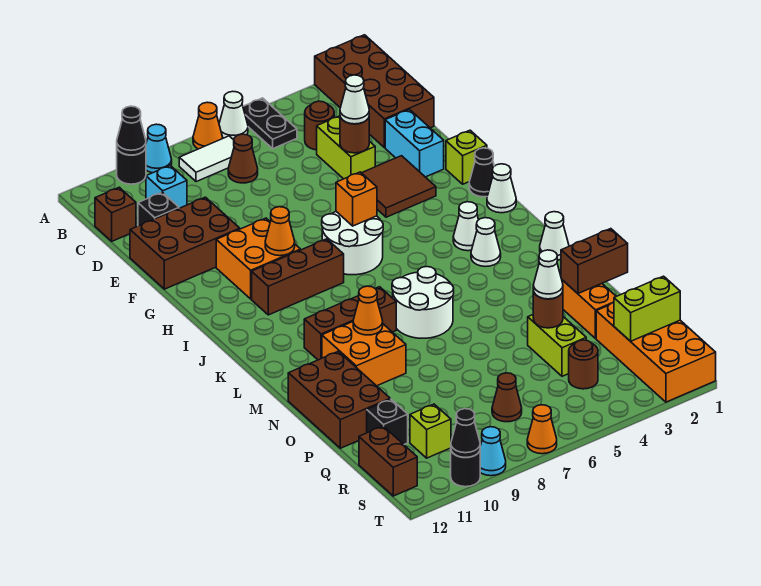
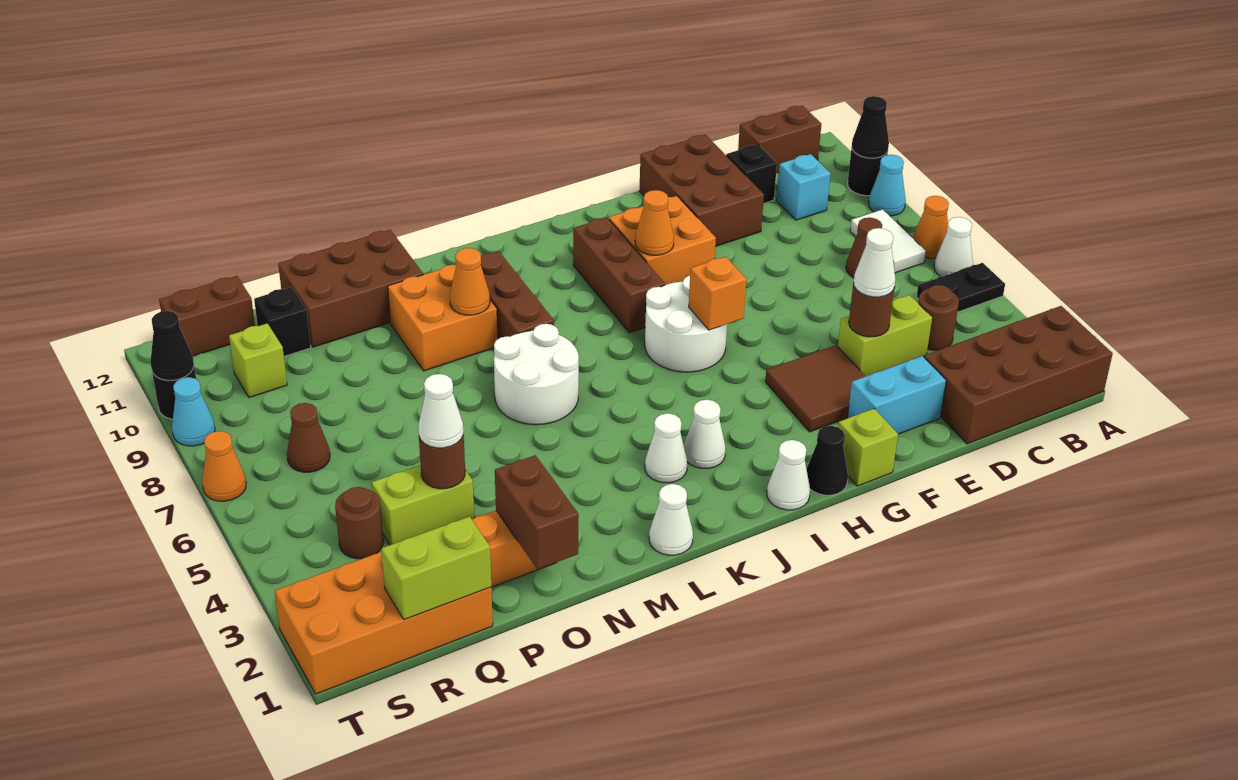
brown 1x1 brick [95,187,136,241] -> brown 1x2 brick [738,106,821,173]
lime 1x2 brick [614,276,680,341] -> lime 1x2 brick turned to [381,516,491,620]

